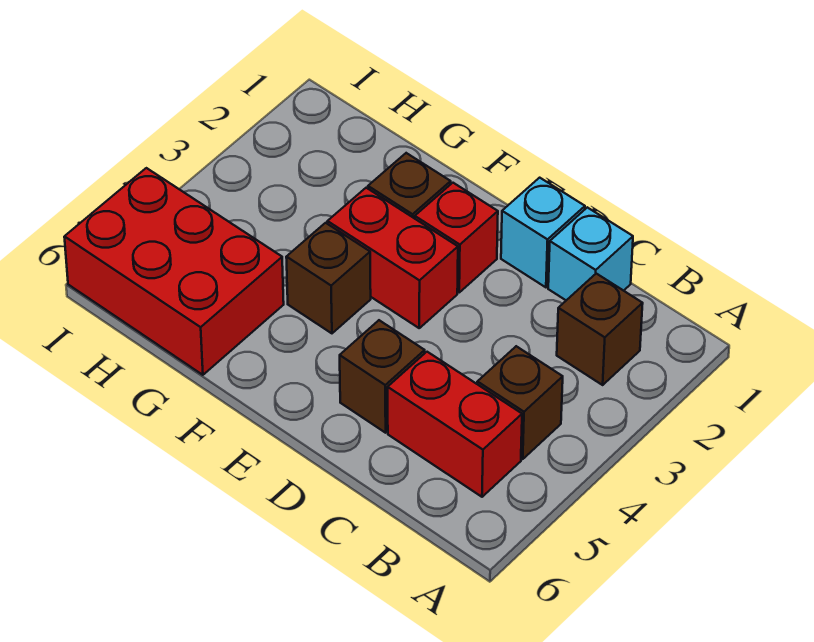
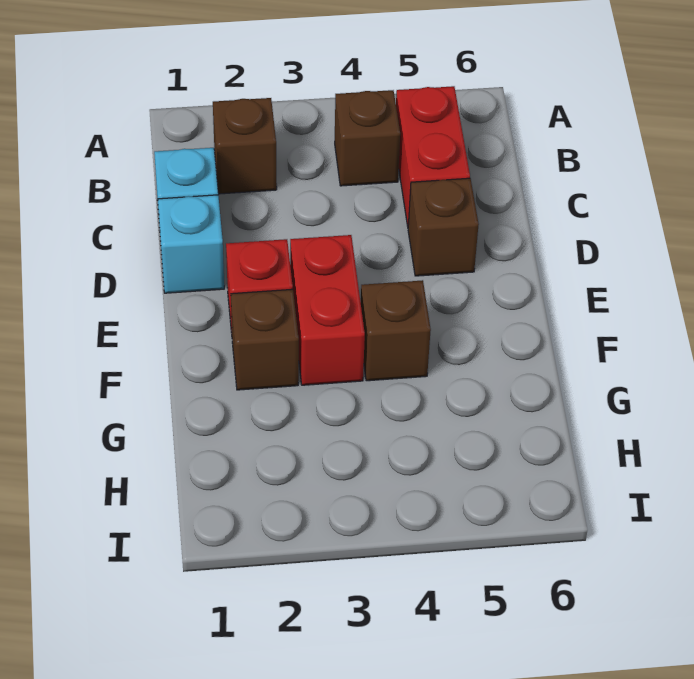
red 2x3 brick [64,168,284,375] -> none

